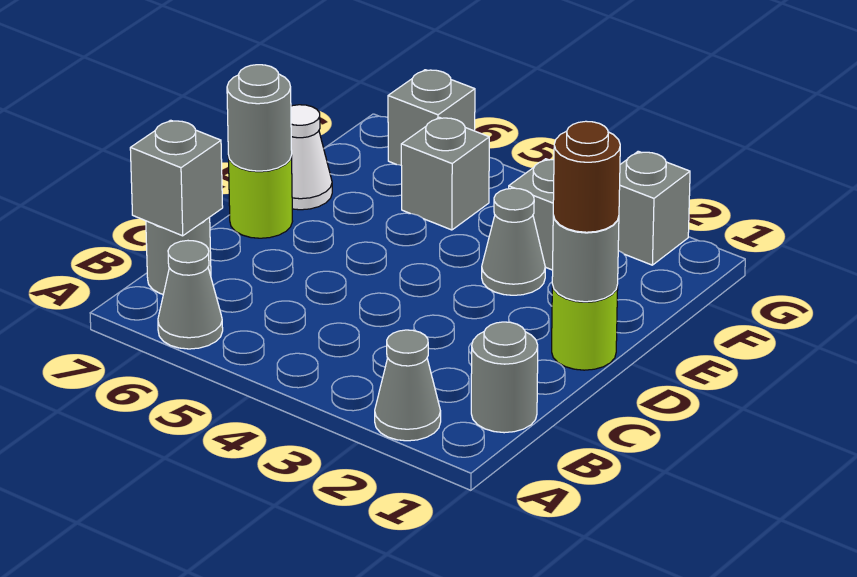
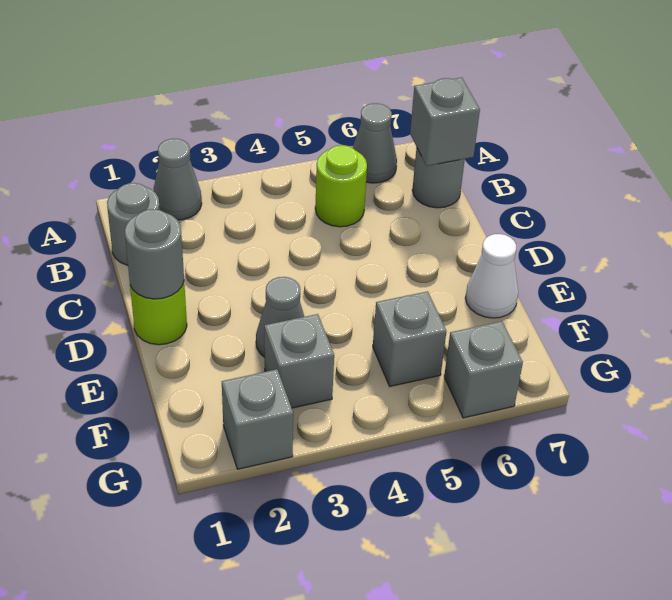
brown 1x1 round brick [553,121,620,232] -> none
lime 1x1 round brick [228,155,293,238] -> lime 1x1 round brick moved to [315,145,367,227]
grey 1x1 round brick [227,65,292,171] -> none

